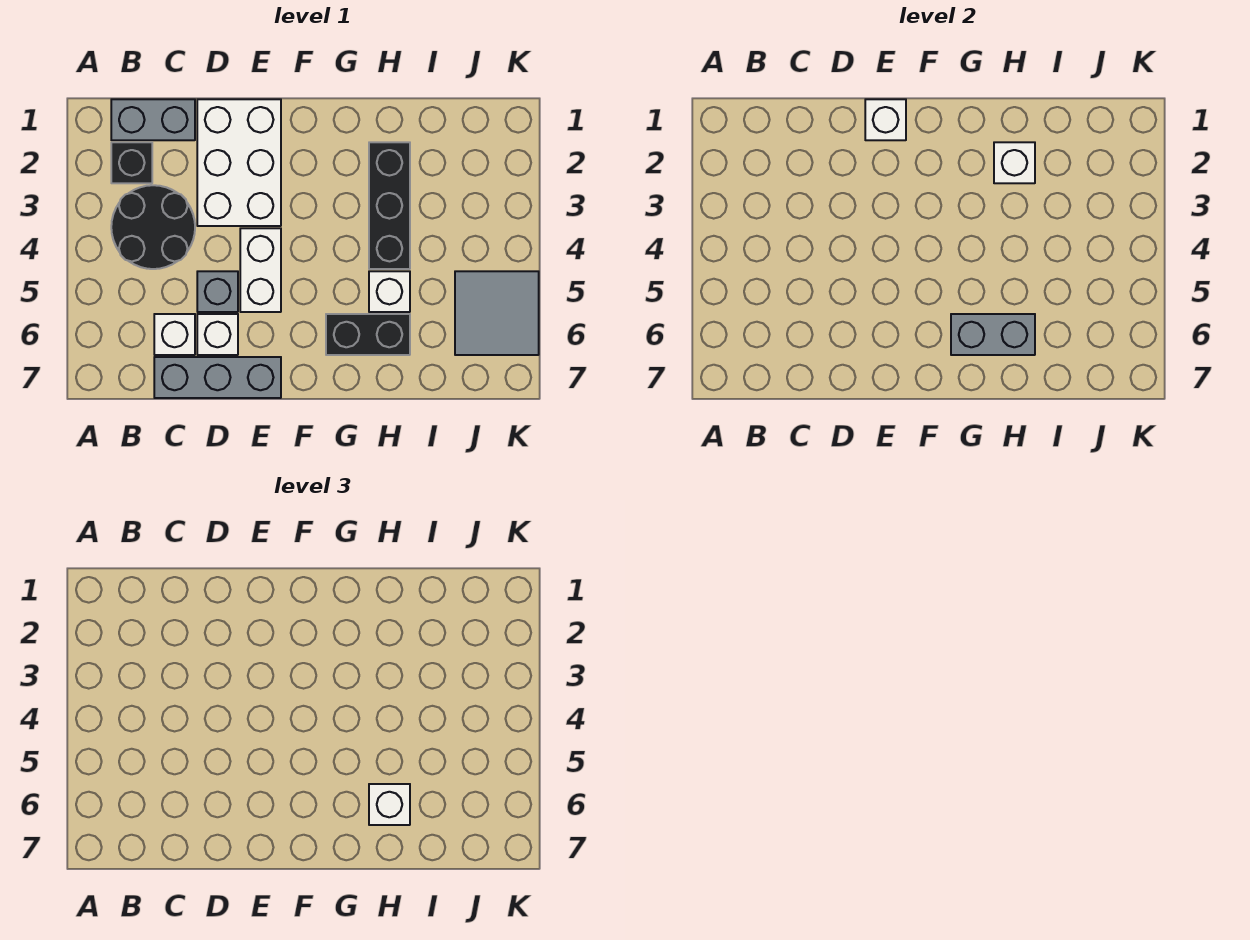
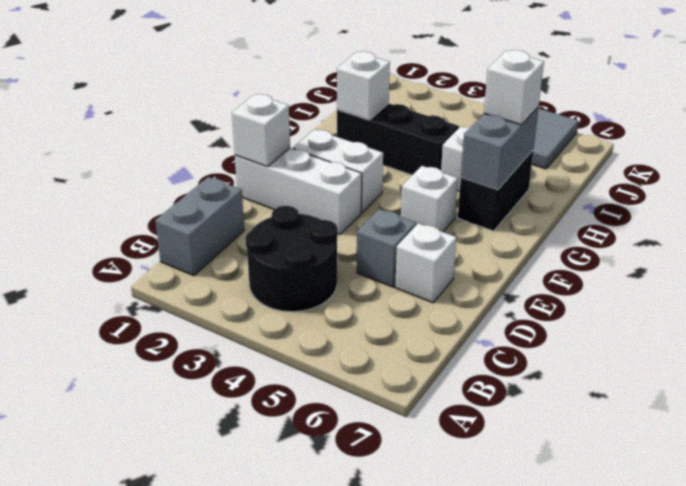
black 1x1 brick [111,142,152,183] -> none
white 1x1 brick [154,314,195,355] -> white 1x1 brick moved to [401,166,458,232]
grey 1x3 brick [154,357,281,398] -> none
white 2x3 brick [197,99,281,226] -> white 1x3 brick [235,148,362,234]
white 1x2 brick [240,228,281,312] -> white 1x2 brick moved to [293,129,383,213]

